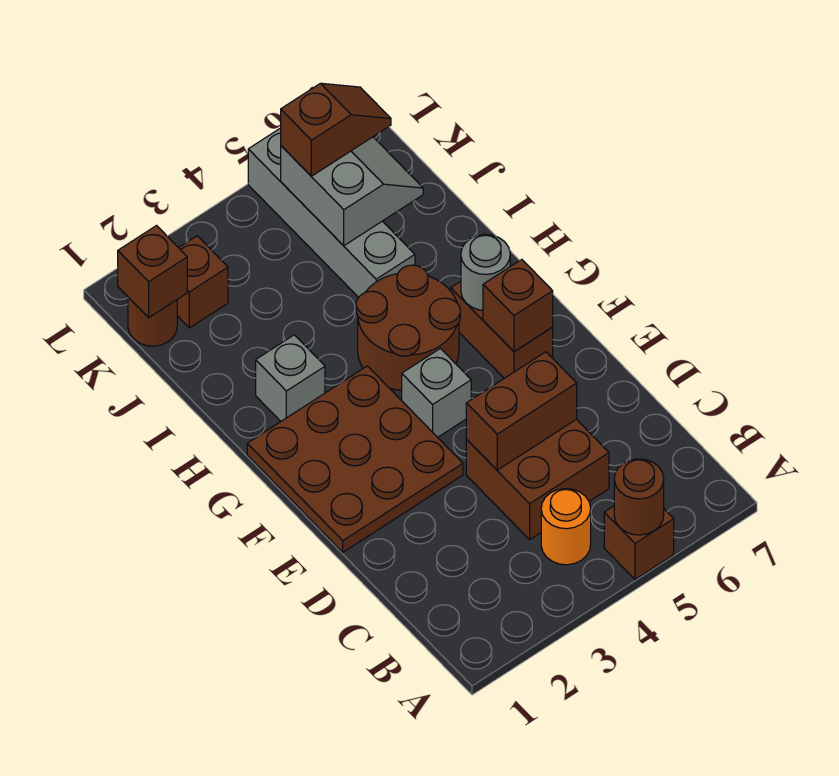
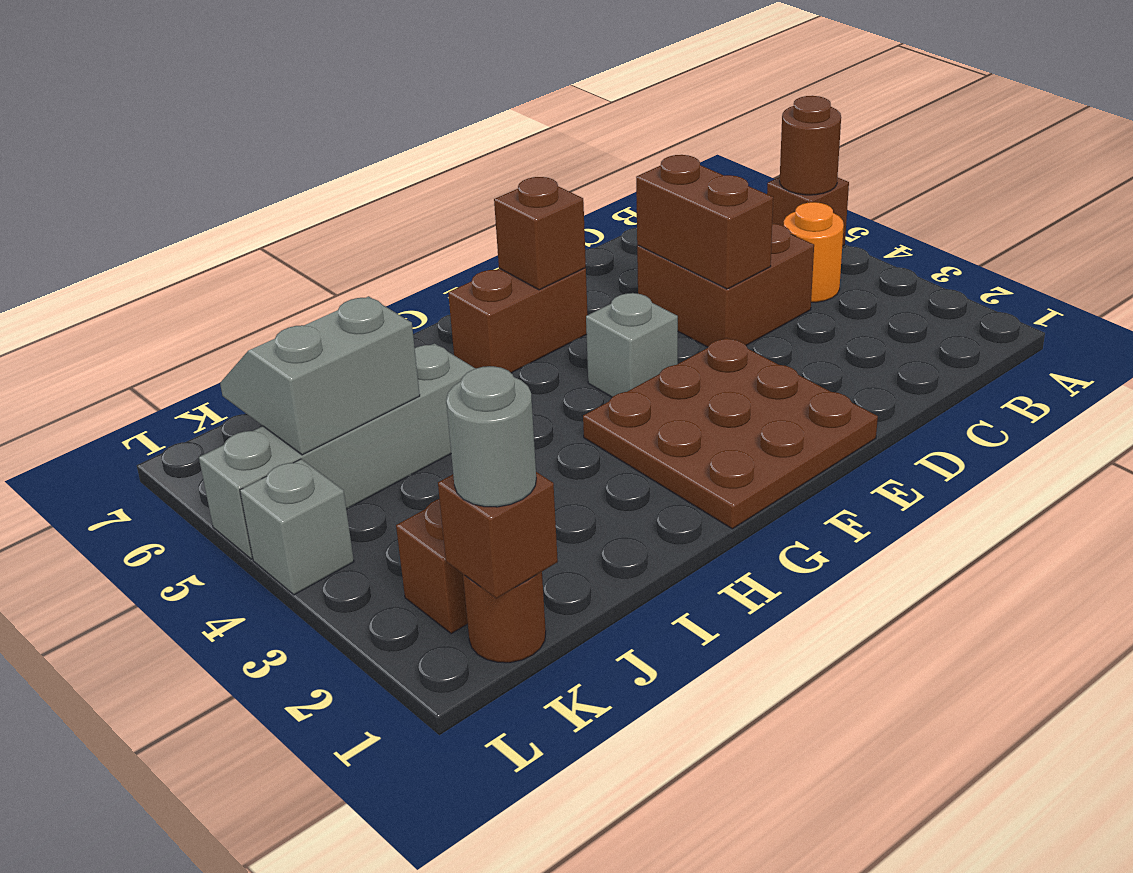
brown 2x2 round brick [356,265,460,391] -> none
grey 1x1 round brick [461,234,510,310] -> grey 1x1 round brick moved to [446,366,536,507]
grey 1x1 brick [256,335,325,421] -> grey 1x1 brick moved to [240,459,354,595]
brown 1x2 slope [281,83,391,176] -> none

